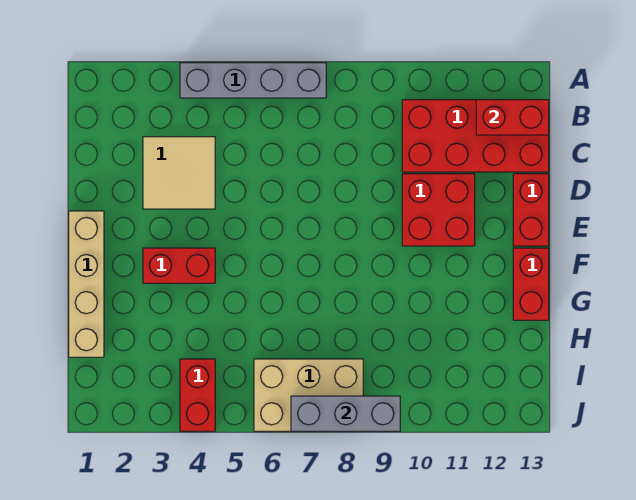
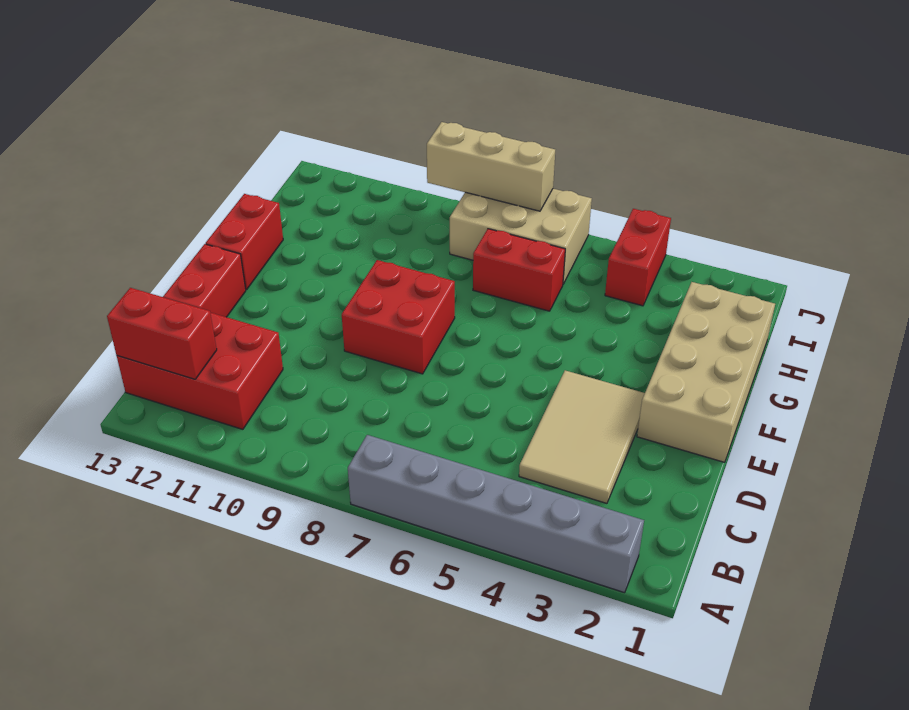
grey 1x4 brick [180,63,326,98] -> grey 1x6 brick [348,435,644,593]
red 2x4 brick [402,100,549,172] -> red 2x3 brick [117,313,283,429]
tan 2x2 tile [143,137,215,209] -> tan 2x3 tile [519,370,645,503]
red 2x2 brick [402,174,475,246] -> red 2x2 brick moved to [342,260,455,374]
tan 1x4 brick [69,211,104,357] -> tan 2x4 brick [637,282,775,462]
red 1x2 brick [143,248,215,283] -> red 1x2 brick moved to [473,229,565,311]
grey 1x3 brick [291,396,400,431] -> tan 1x3 brick [427,122,555,211]

